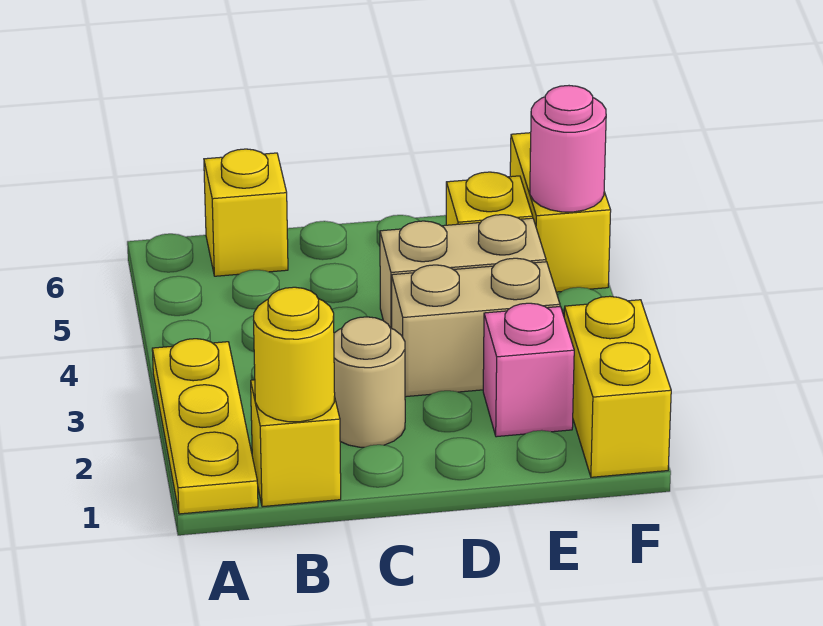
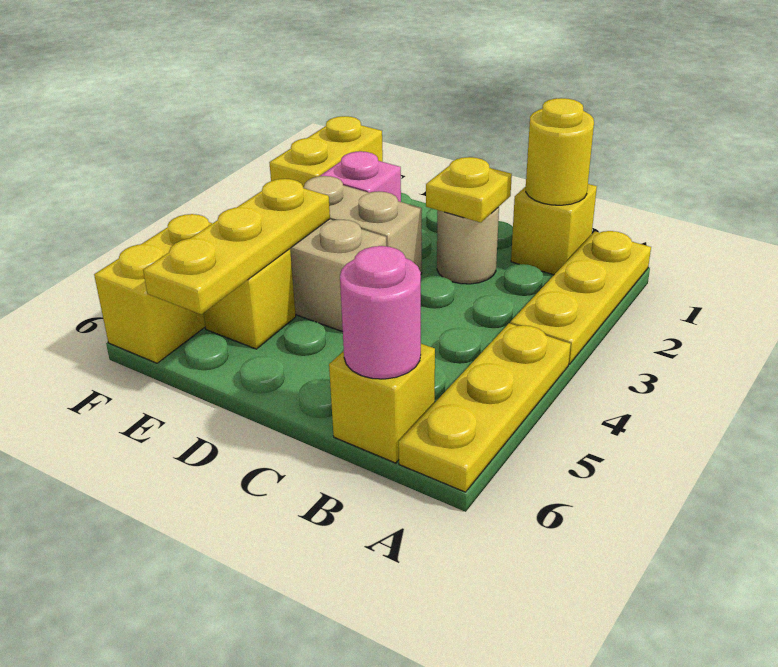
none -> yellow 1x3 plate [399,323,571,492]
none -> yellow 1x1 plate [426,157,512,223]
none -> yellow 1x3 plate [143,179,330,314]
pink 1x1 round brick [530,86,606,212] -> pink 1x1 round brick moved to [340,246,421,379]

